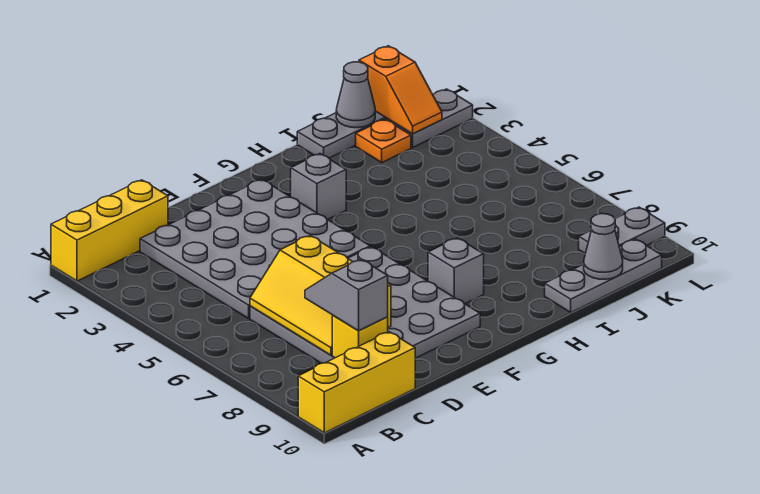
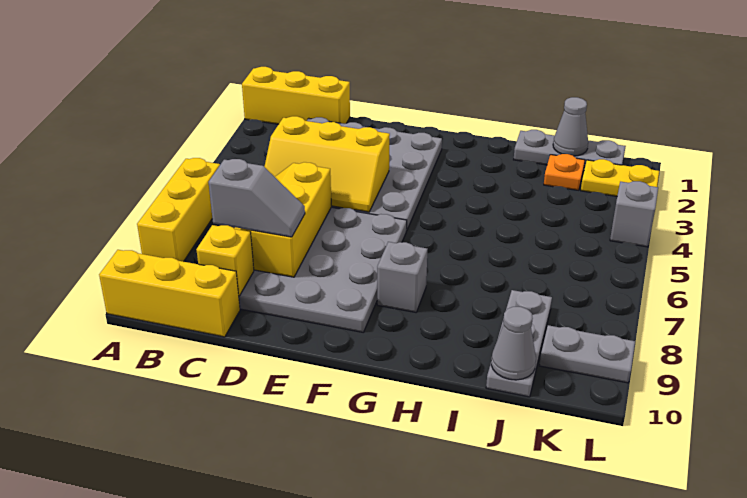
none -> yellow 1x3 brick [137,158,220,262]
none -> yellow 2x3 slope [264,116,390,212]
grey 1x2 slope [305,259,388,331] -> grey 1x2 slope turned to [209,159,305,237]
grey 1x1 brick [291,154,346,220] -> grey 1x1 brick moved to [610,181,658,247]
grey 1x3 plate [545,239,662,312] -> grey 1x3 plate turned to [486,290,552,397]
orange 1x2 slope [359,46,442,134] -> none
grey 1x2 plate [386,89,473,147] -> yellow 1x2 plate [581,159,659,196]

